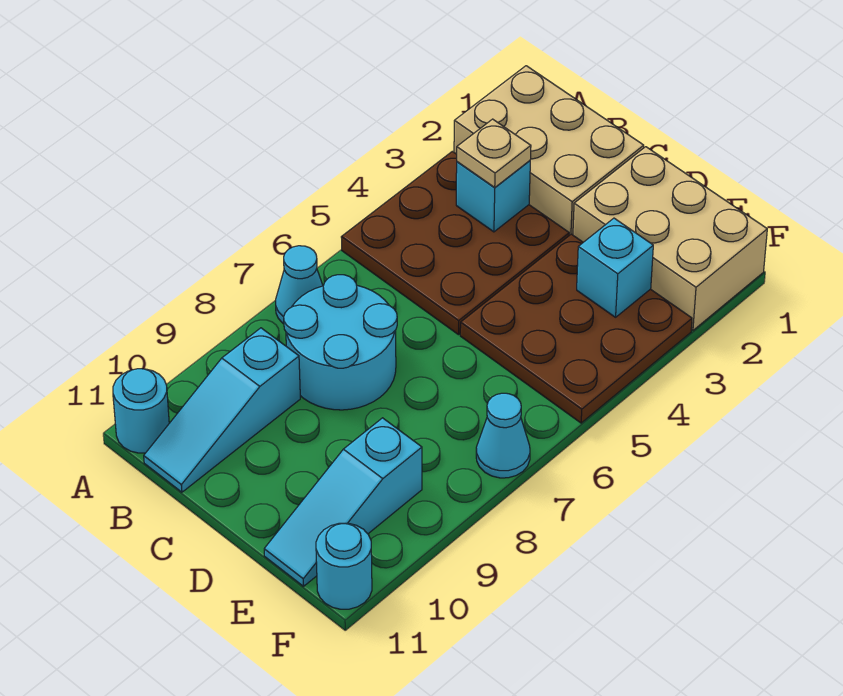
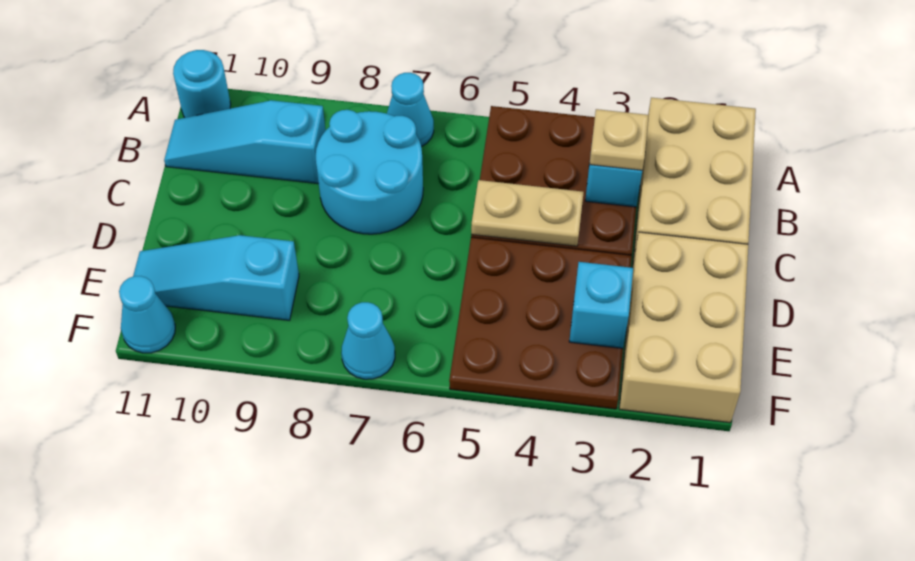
none -> tan 1x2 plate [471,180,584,246]
cyan 1x1 round brick [316,523,372,609] -> cyan 1x1 cone [119,276,175,353]

